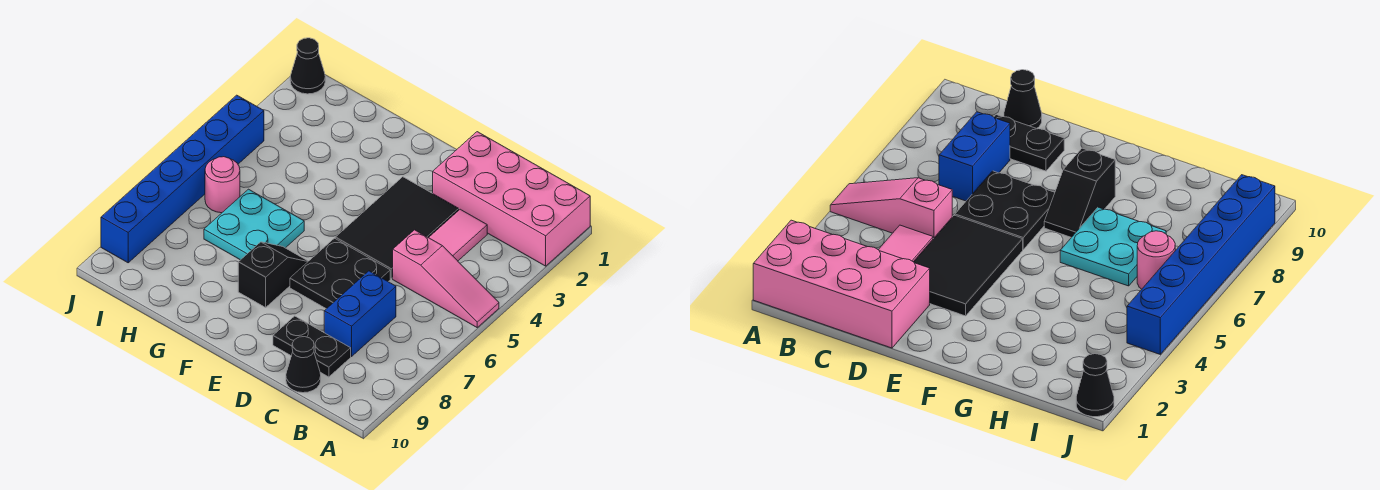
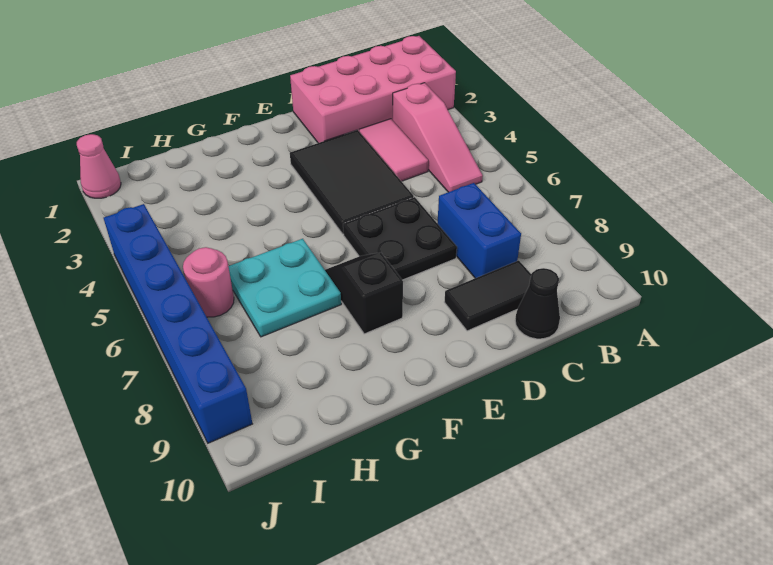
pink 1x3 slope [393,230,499,327] -> pink 1x3 slope turned to [393,83,483,192]
black 1x2 plate [273,316,351,377] -> black 1x2 tile [444,260,531,331]
black 1x1 cone [290,38,325,94] -> pink 1x1 cone [77,134,121,198]

